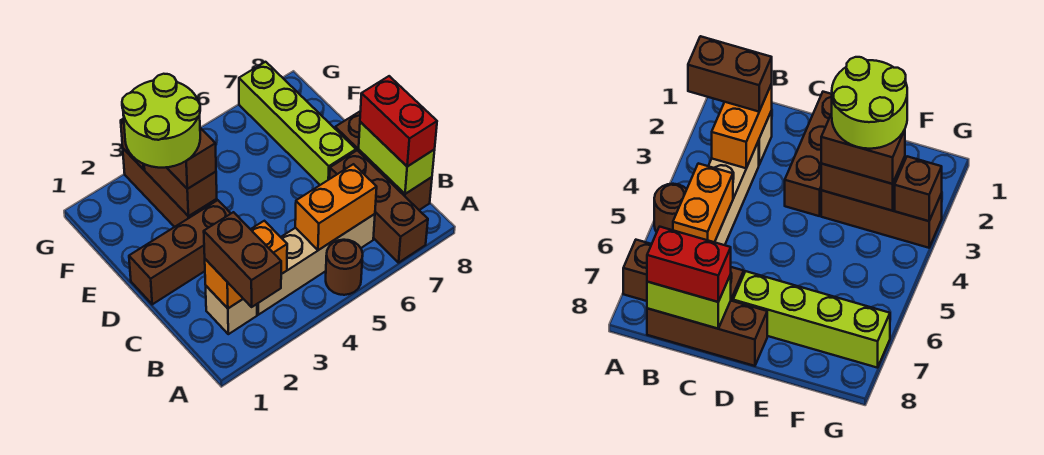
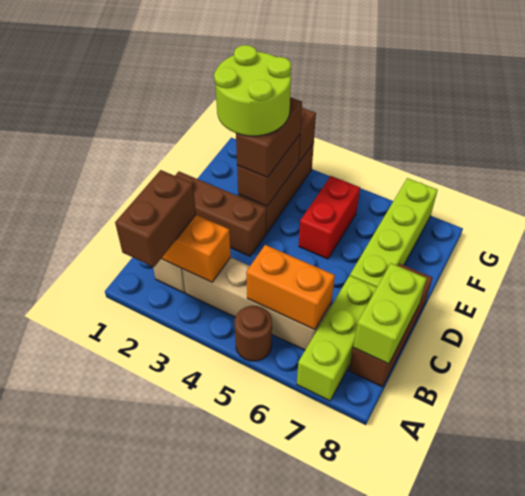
brown 1x3 brick [330,151,428,263] -> lime 1x3 brick [297,276,377,401]
red 1x2 brick [360,76,437,166] -> red 1x2 brick moved to [299,176,360,259]

